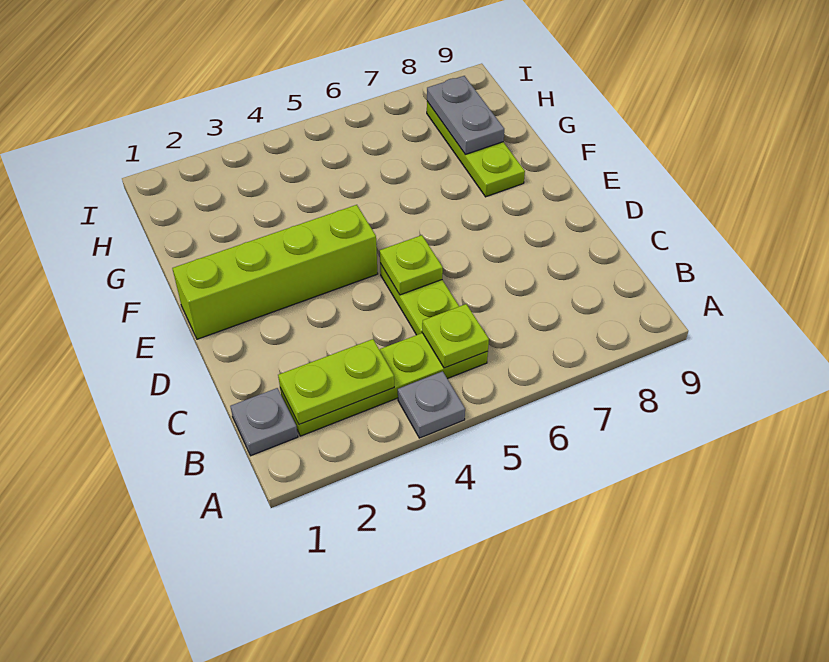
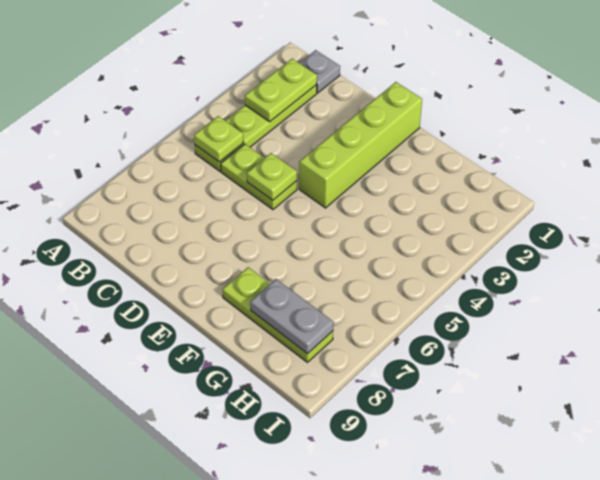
grey 1x1 plate [398,371,465,438] -> none

